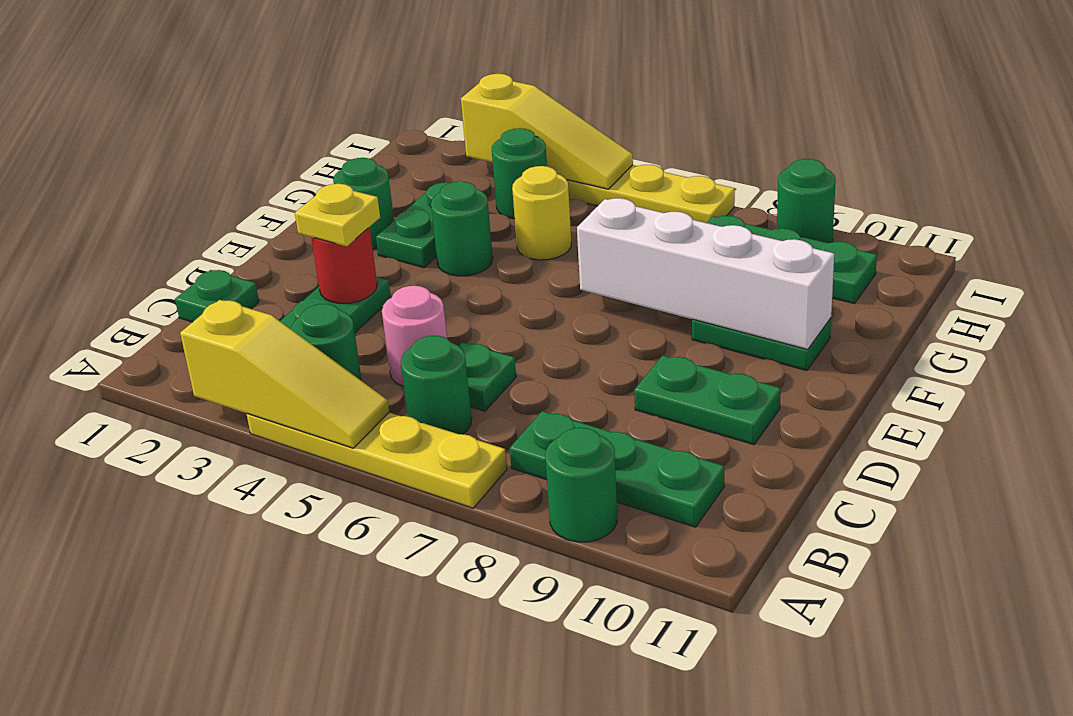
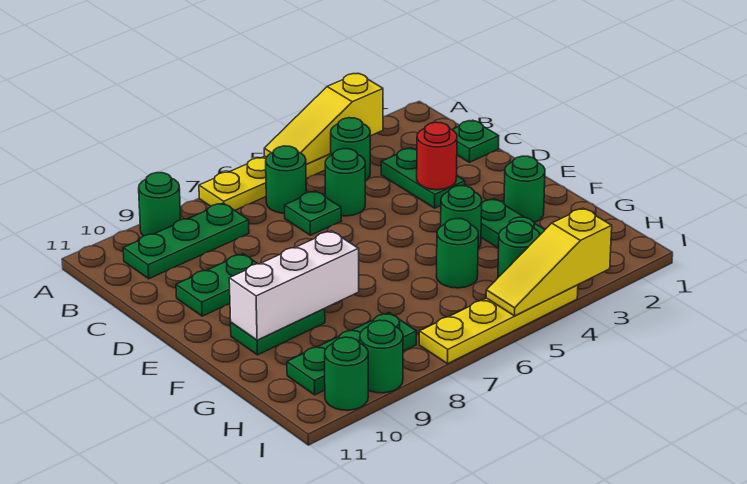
pink 1x1 round brick [382,286,447,386] -> green 1x1 round brick [325,149,365,216]
yellow 1x1 plate [295,184,380,246] -> none
white 1x4 brick [577,198,834,350] -> white 1x3 brick [229,231,359,340]
yellow 1x1 round brick [512,166,571,260] -> green 1x1 round brick [436,219,478,288]
none -> green 1x1 round brick [325,337,368,410]

